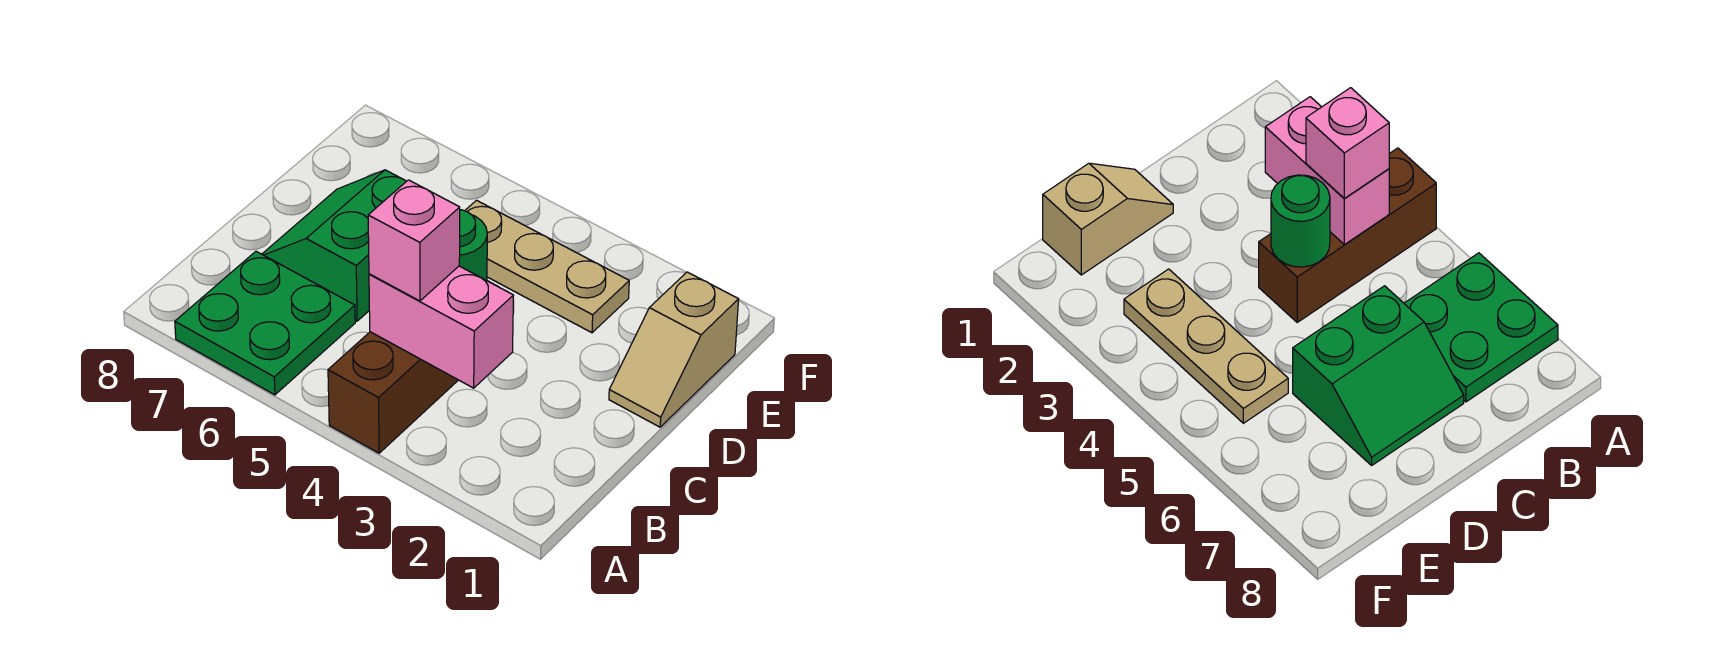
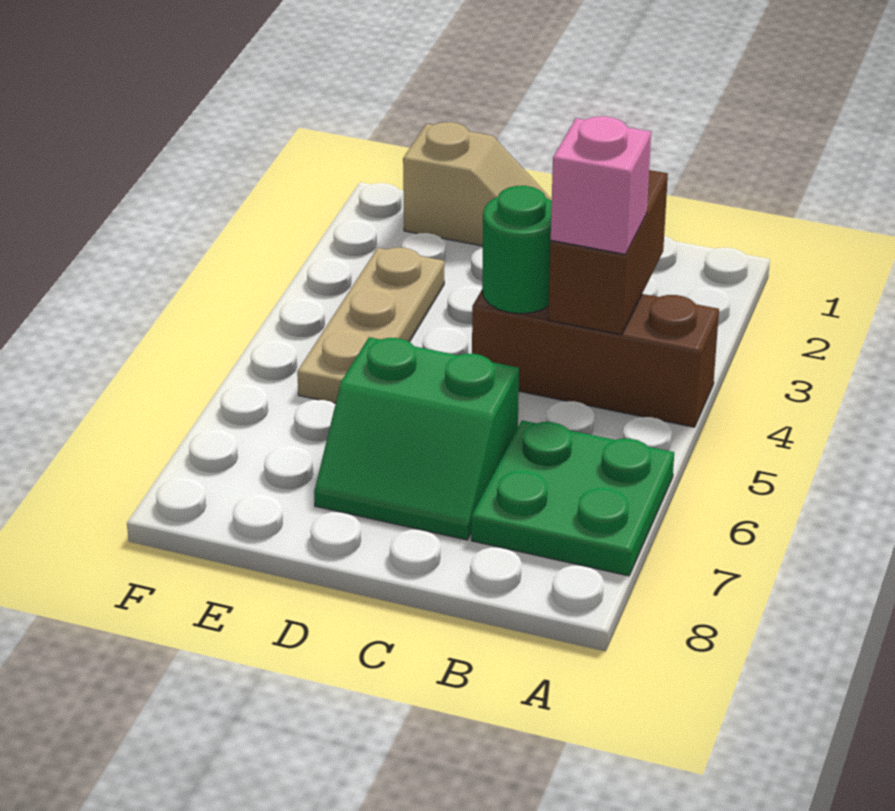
pink 1x2 brick [369,266,514,388] -> brown 1x2 brick [548,170,668,335]

